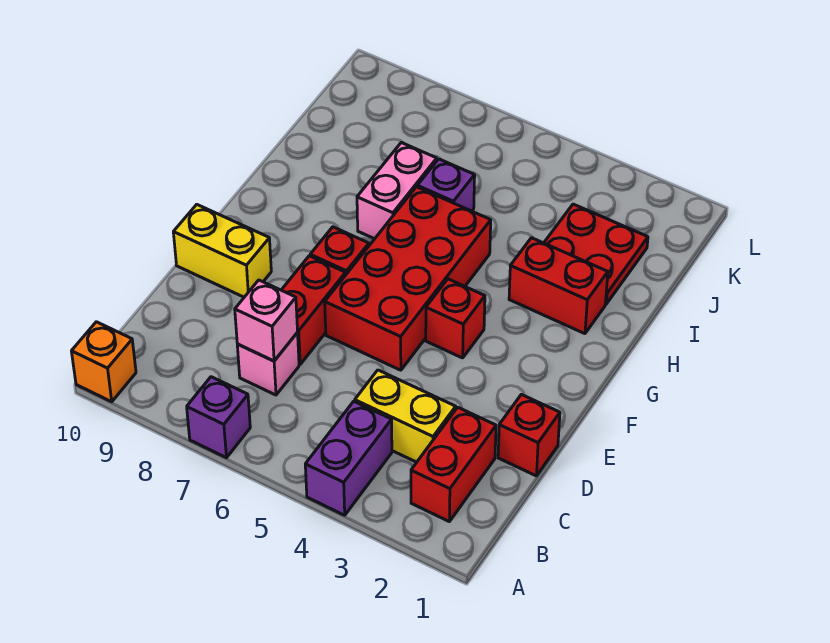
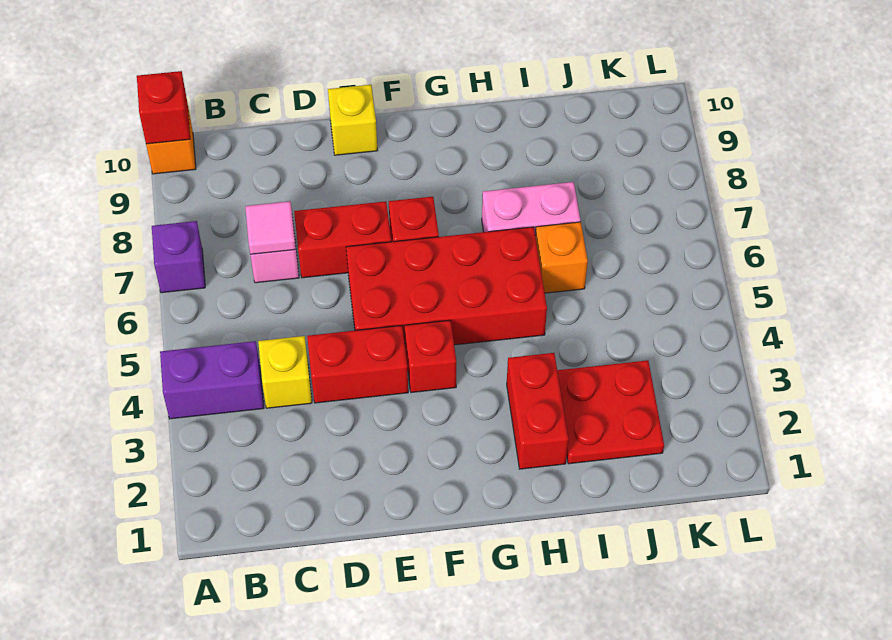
red 1x2 brick [411,407,496,521] -> red 1x2 brick moved to [307,326,408,403]
yellow 1x2 brick [355,370,456,462] -> yellow 1x1 brick [258,336,312,408]
pink 1x1 brick [235,280,298,361] -> pink 1x1 tile [245,201,296,254]
red 1x1 brick [498,394,560,476] -> red 1x1 brick moved to [137,71,190,144]
yellow 1x2 brick [173,205,271,297] -> yellow 1x1 brick [328,85,378,155]
purple 1x1 brick [417,159,475,211] -> orange 1x1 brick [535,222,588,293]

